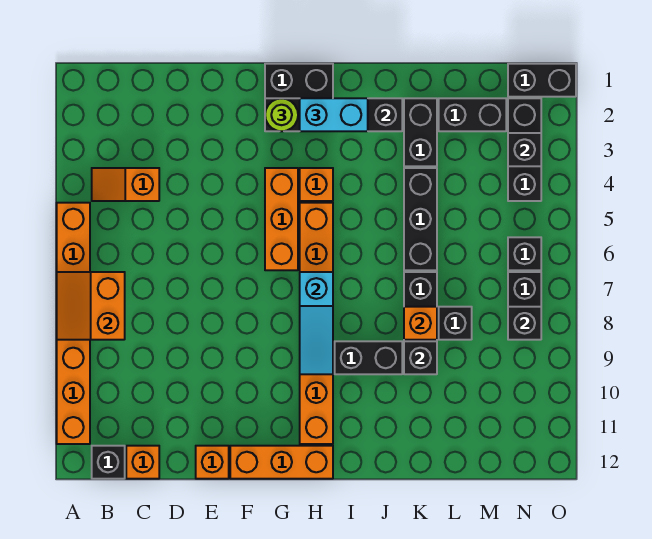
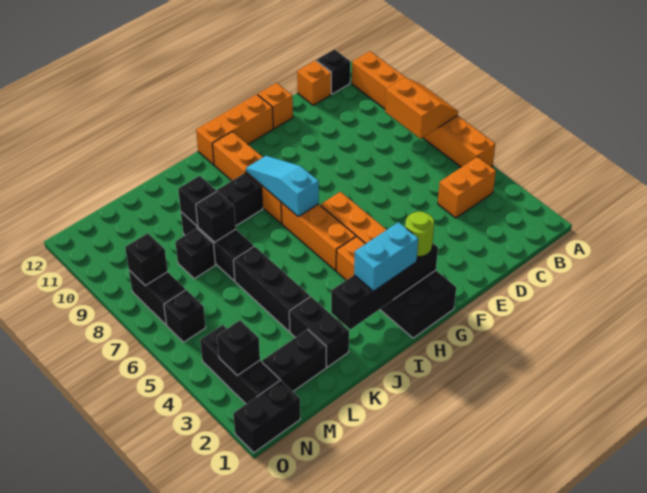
orange 1x2 slope [92,168,159,201] -> orange 1x2 brick [438,157,496,218]
orange 1x1 brick [404,307,437,340] -> black 1x1 brick [196,191,236,242]

